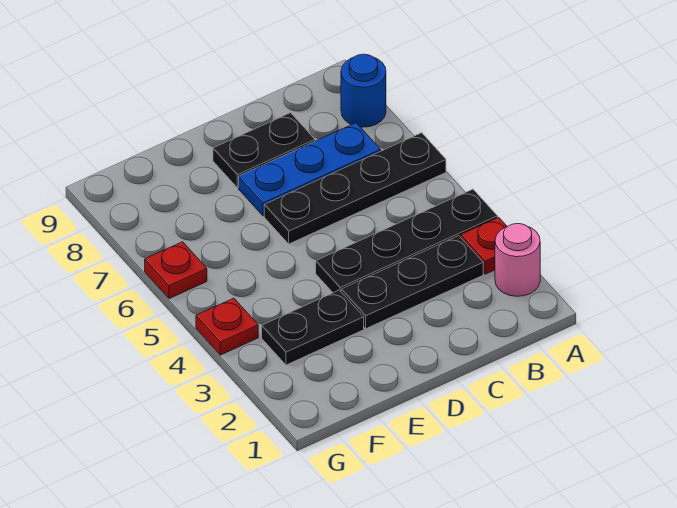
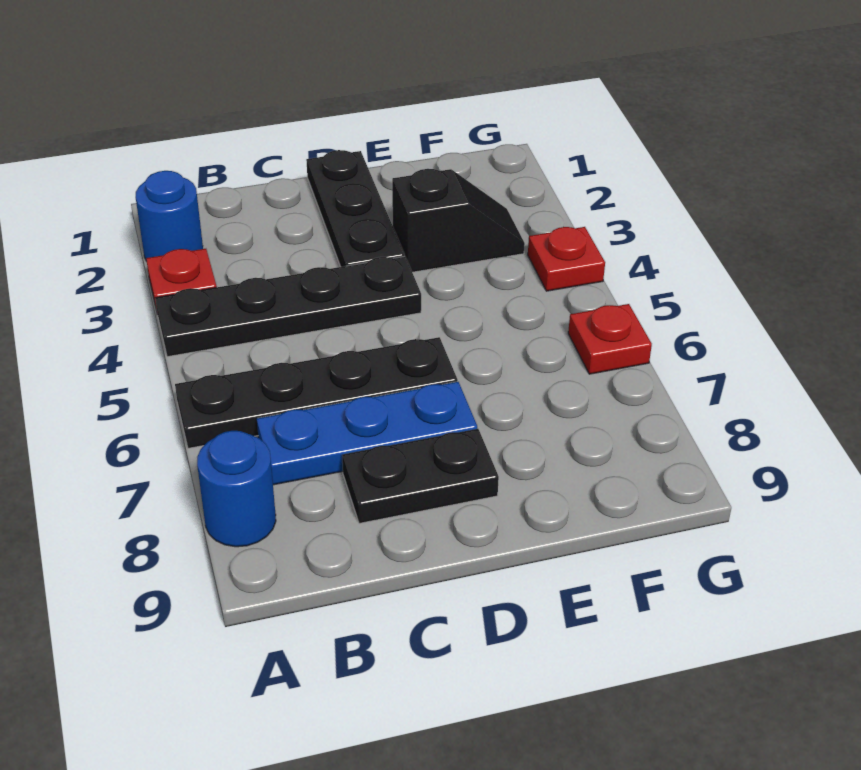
pink 1x1 round brick [495,224,540,296] -> blue 1x1 round brick [136,171,203,259]
black 1x3 plate [341,236,483,329] -> black 1x3 plate turned to [306,150,405,267]
black 1x2 plate [262,290,364,365] -> black 1x2 slope [392,169,525,272]

